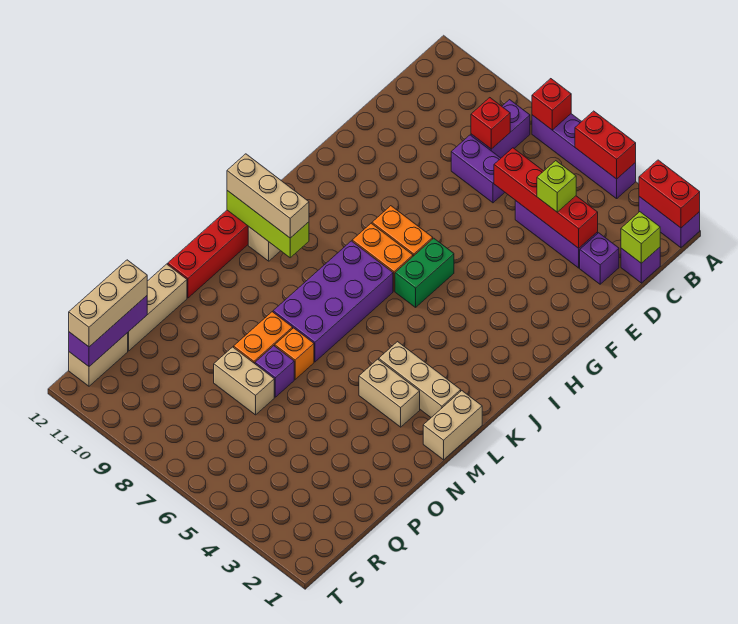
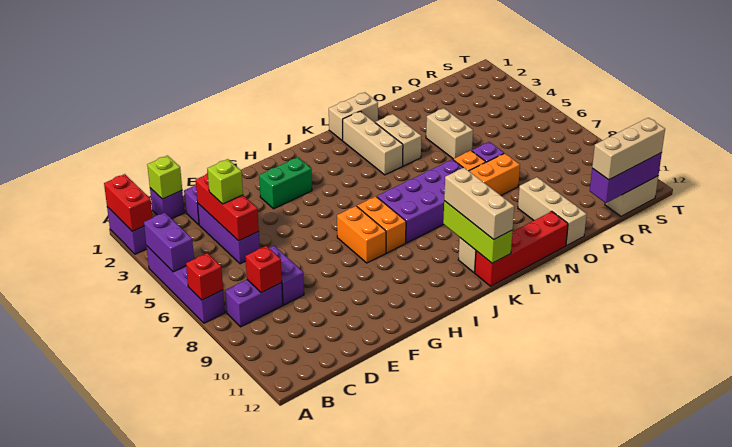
red 1x2 brick [575,111,636,179] -> purple 1x2 brick [144,213,194,272]
red 1x4 brick [494,148,598,248] -> red 1x3 brick [196,173,259,241]
green 1x2 brick [395,238,454,307] -> green 1x2 brick moved to [259,157,312,209]
tan 1x3 brick [128,264,187,351] -> tan 1x3 brick turned to [518,177,587,245]
tan 1x2 brick [214,347,274,415] -> tan 1x2 brick moved to [426,108,473,159]

